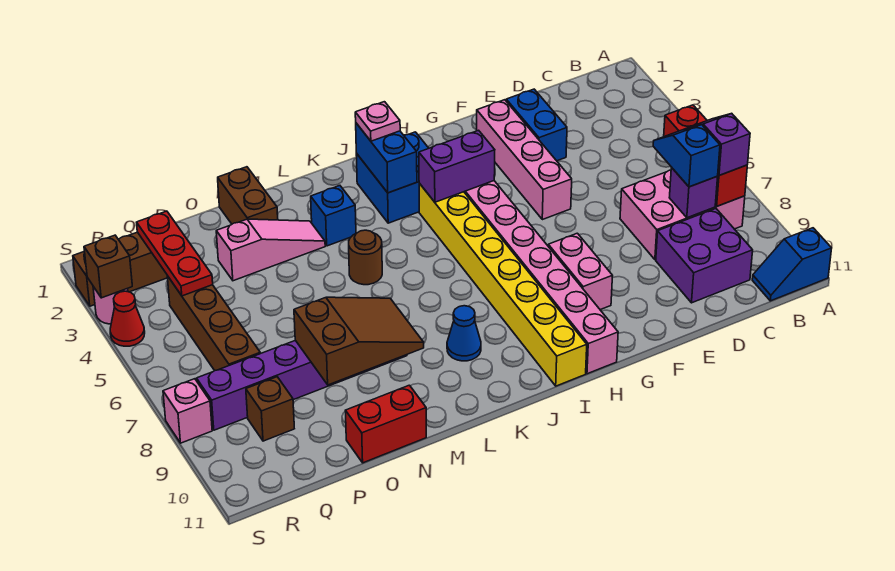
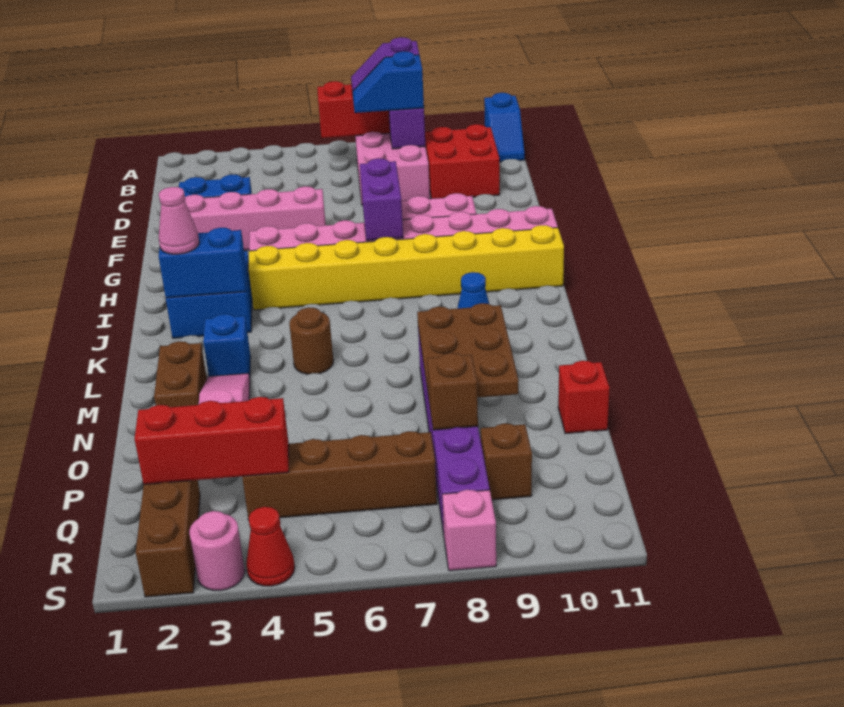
purple 2x2 brick [656,209,753,303] -> red 2x2 brick [425,124,500,199]
purple 1x2 brick [419,130,495,202] -> purple 1x2 brick moved to [360,159,403,241]
pink 1x1 plate [355,102,400,141] -> pink 1x1 cone [159,187,199,254]
brown 2x3 slope [294,297,424,385] -> brown 2x3 plate [417,303,518,398]
brown 1x2 brick [218,167,278,224] -> brown 1x2 brick turned to [154,341,207,407]
red 1x2 brick [345,385,426,463] -> red 1x1 brick [558,361,610,434]
red 1x3 plate [137,211,213,296] -> red 1x3 brick [135,397,289,484]
brown 1x1 brick [84,235,132,298] -> brown 1x1 brick moved to [427,353,478,430]

